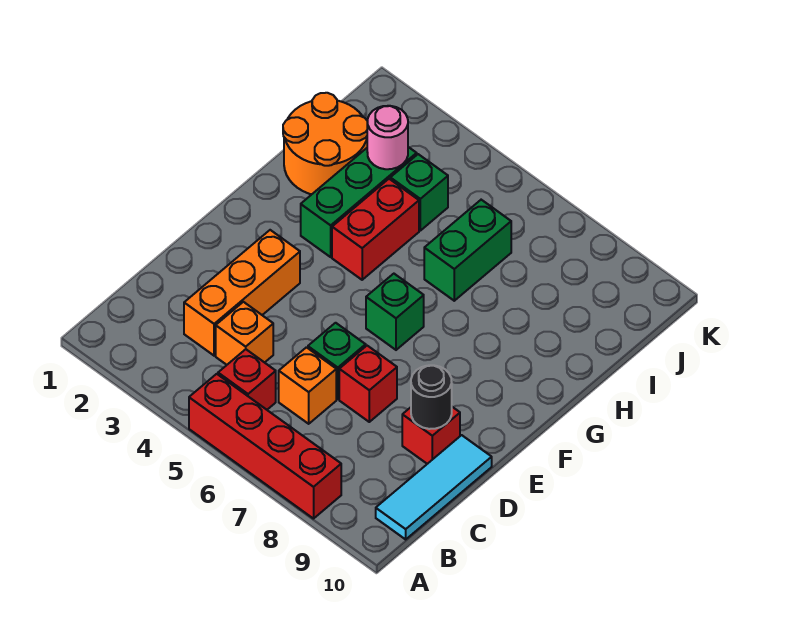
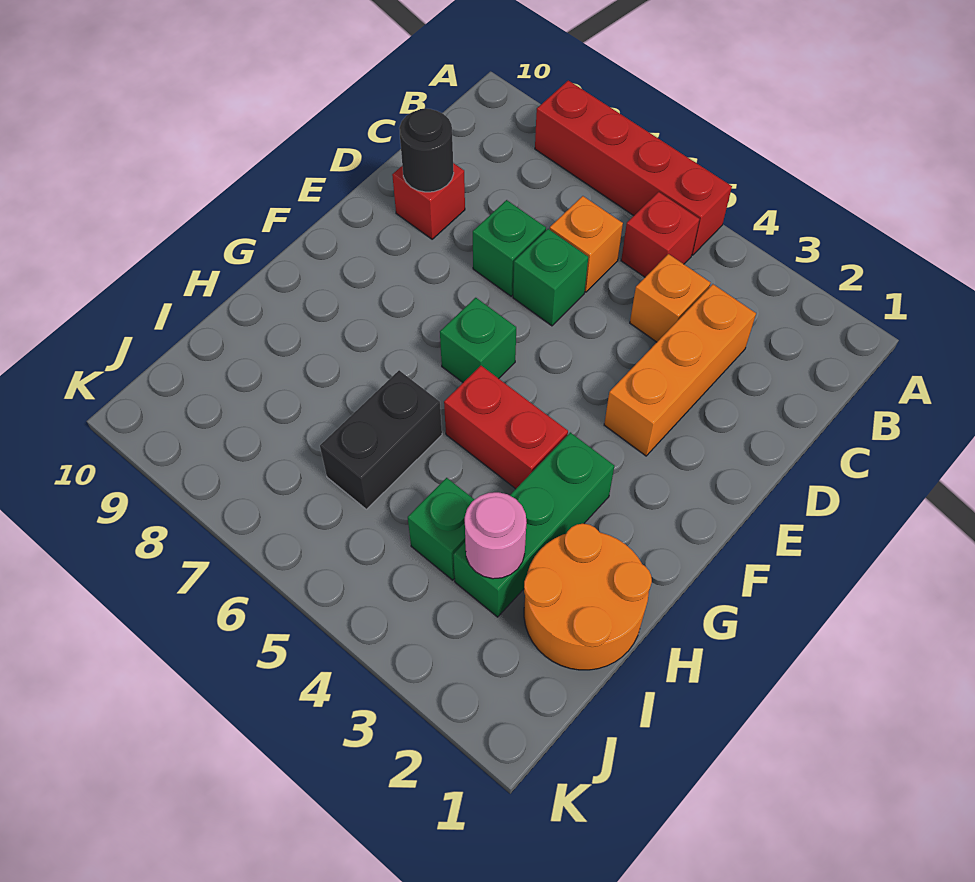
cyan 1x3 tile [376,435,492,539] -> none
red 1x1 brick [339,346,397,422] -> green 1x1 brick [473,200,546,296]
red 1x2 brick [332,179,419,280] -> red 1x2 brick turned to [444,366,568,489]
green 1x2 brick [424,200,511,301] -> black 1x2 brick [320,370,442,509]

